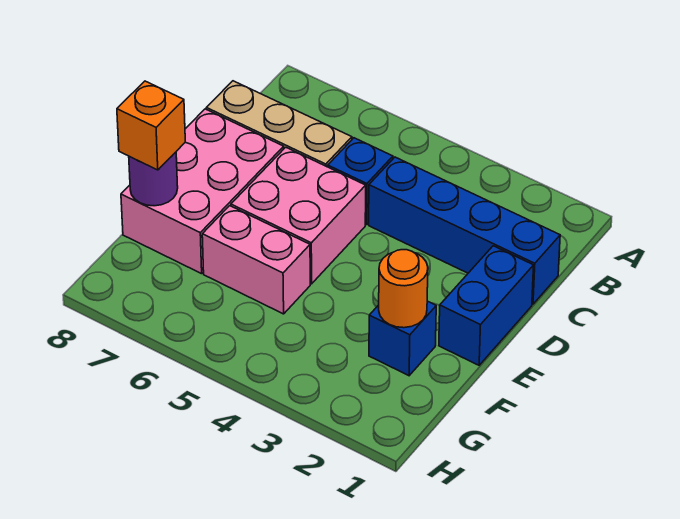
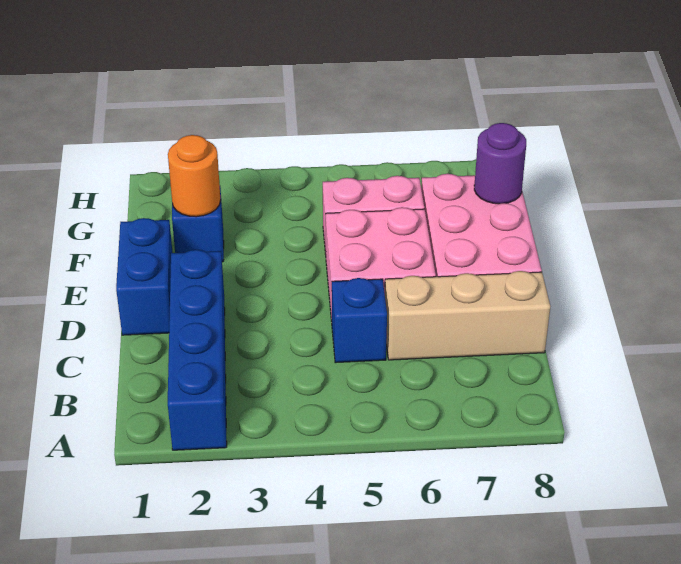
blue 1x4 brick [369,157,560,304] -> blue 1x4 brick turned to [168,250,227,450]
orange 1x1 brick [117,81,185,170] -> none

